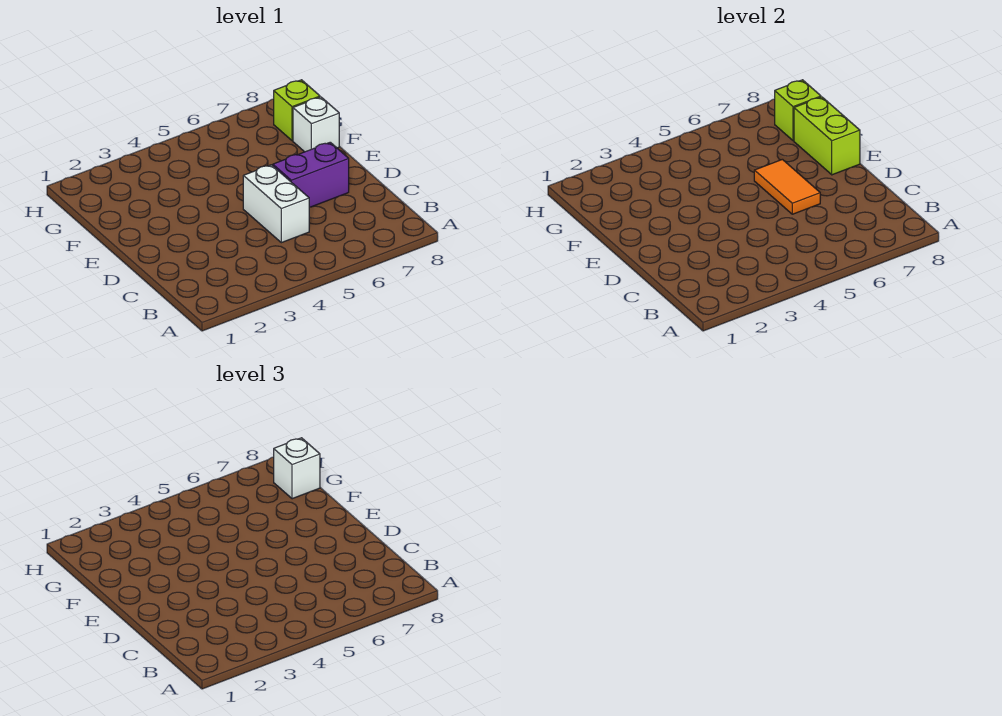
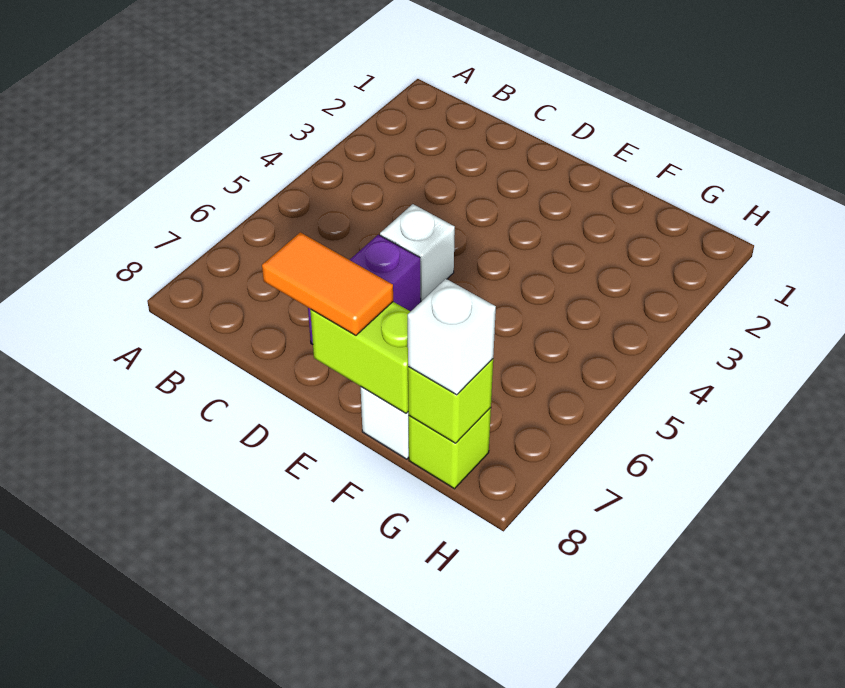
white 1x2 brick [243,165,309,243] -> white 1x1 brick [380,204,455,301]
orange 1x2 tile [754,159,820,214] -> orange 1x2 tile moved to [262,232,393,335]

